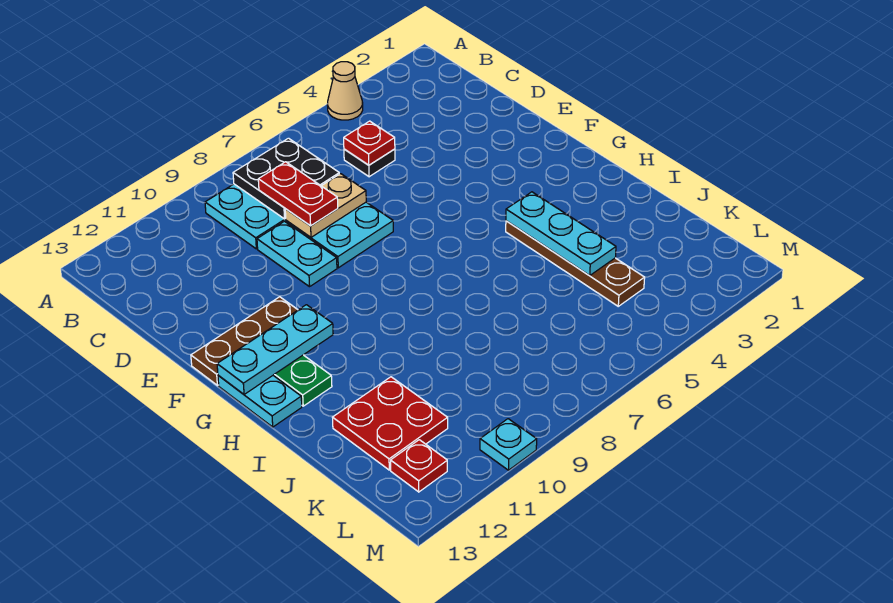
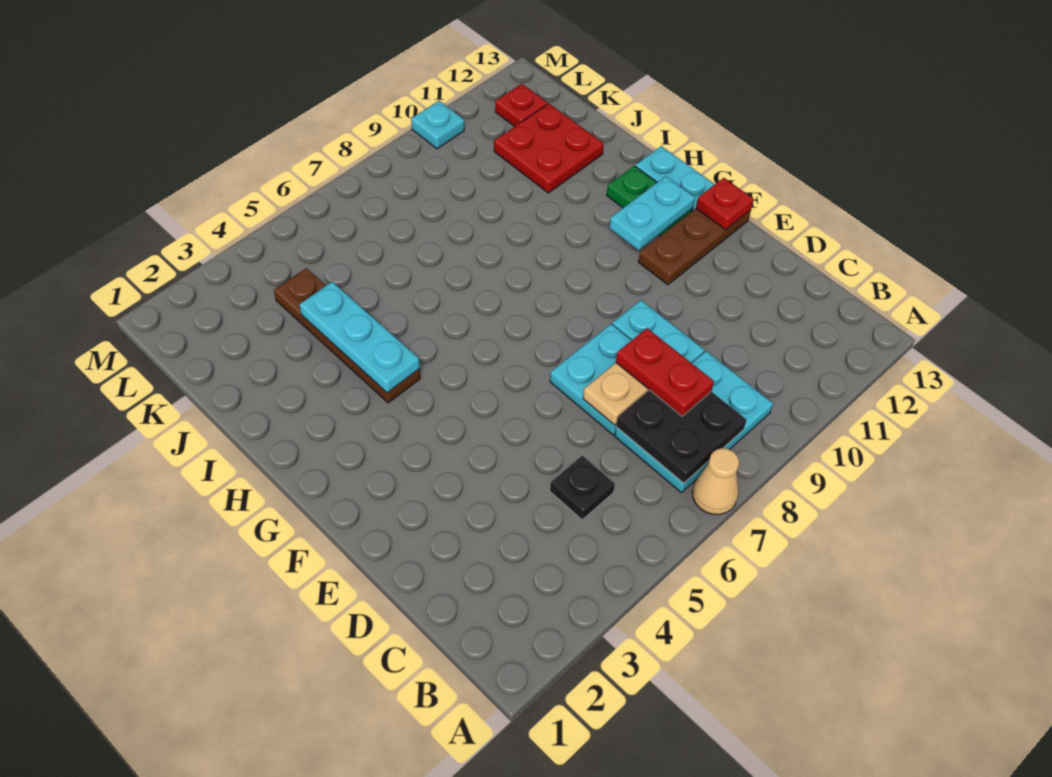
tan 1x1 cone [327,62,363,120] -> tan 1x1 cone moved to [692,448,739,515]
red 1x1 plate [344,121,395,165] -> red 1x1 plate moved to [696,178,754,230]
cyan 1x3 plate [217,305,333,394] -> cyan 1x2 plate [609,176,695,250]

